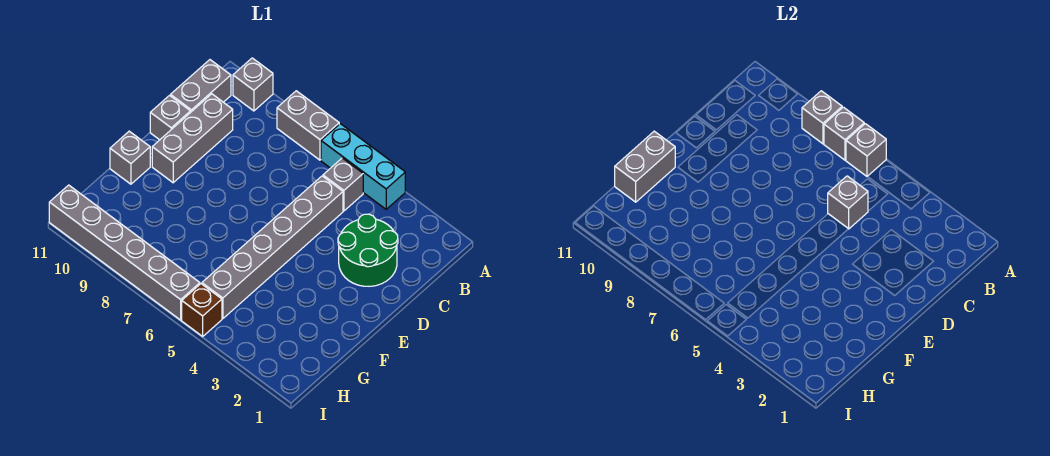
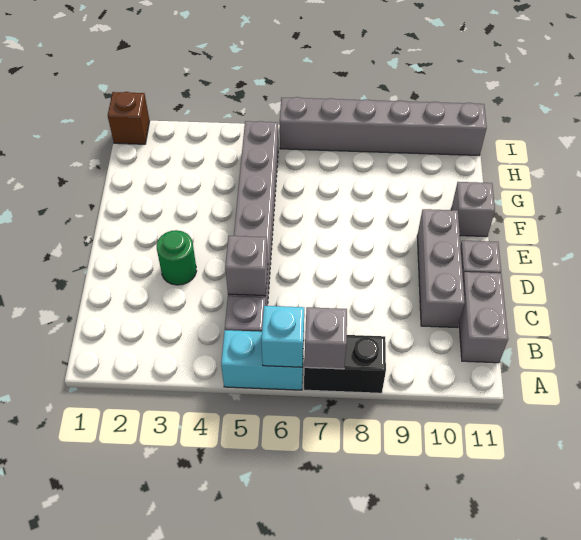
cyan 1x3 brick [321,124,405,209] -> cyan 1x2 brick [221,330,304,390]
grey 1x1 brick [846,124,886,177] -> cyan 1x1 brick [261,306,304,367]
grey 1x2 brick [277,91,339,160] -> black 1x2 brick [304,335,386,393]
grey 1x1 brick [802,91,842,144] -> none
grey 1x1 brick [233,58,273,111] -> none
green 2x2 round brick [338,214,398,286] -> green 1x1 round brick [157,230,196,285]
grey 1x2 brick [615,131,675,202] -> none
brown 1x1 brick [182,284,222,336] -> brown 1x1 brick moved to [108,92,150,144]

